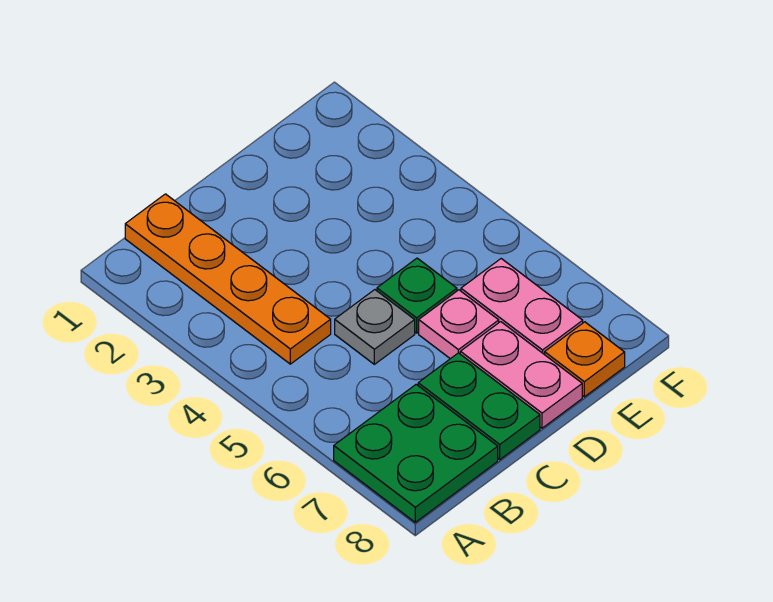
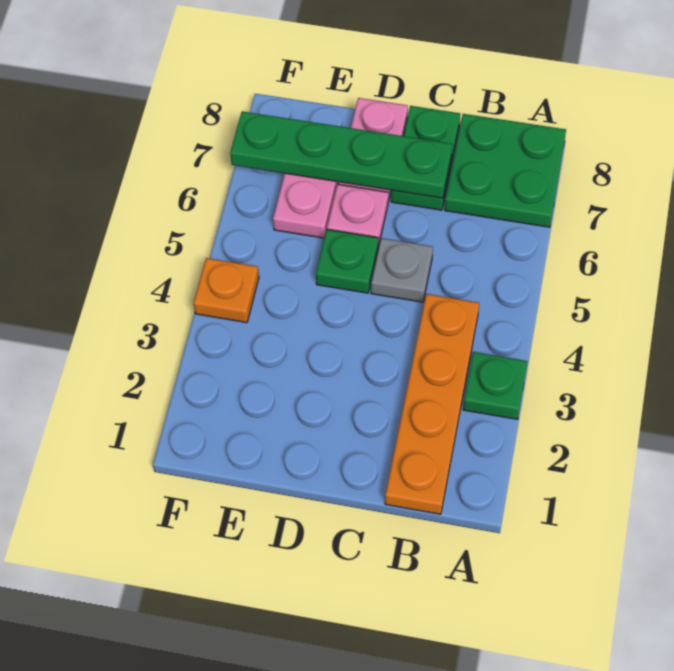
none -> green 1x1 plate [463,352,527,419]
none -> green 1x4 plate [230,111,452,198]
orange 1x1 plate [545,322,625,397] -> orange 1x1 plate moved to [194,258,259,323]

